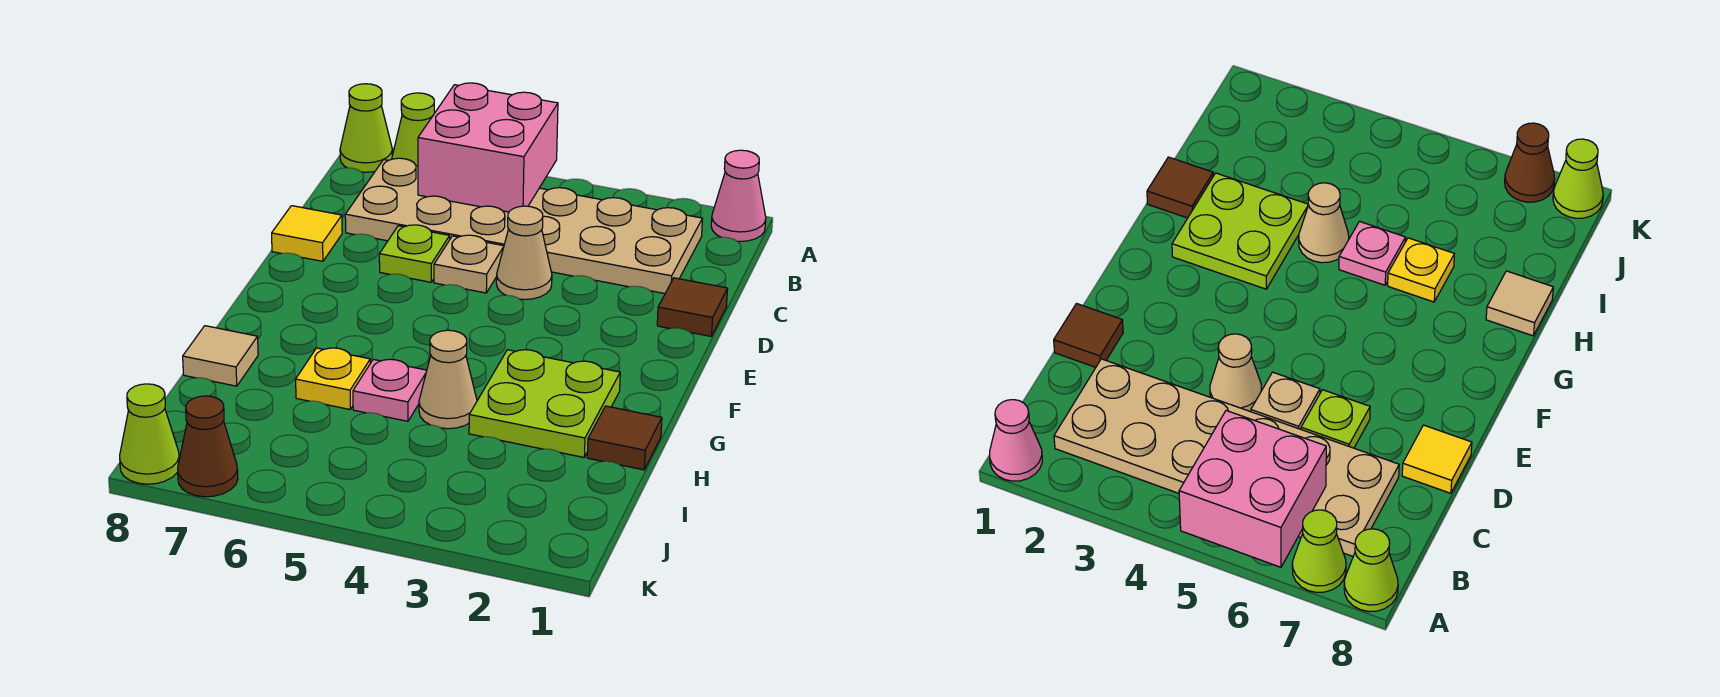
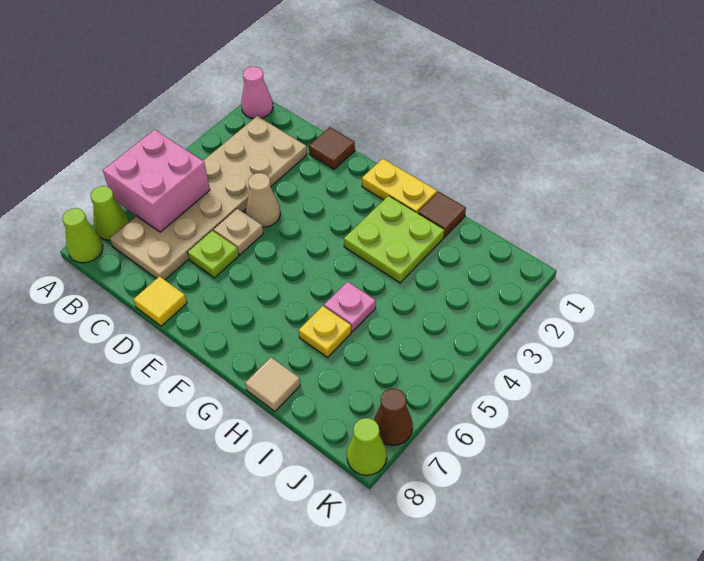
none -> yellow 1x2 plate [362,159,437,213]
tan 1x1 cone [419,330,477,429] -> none

